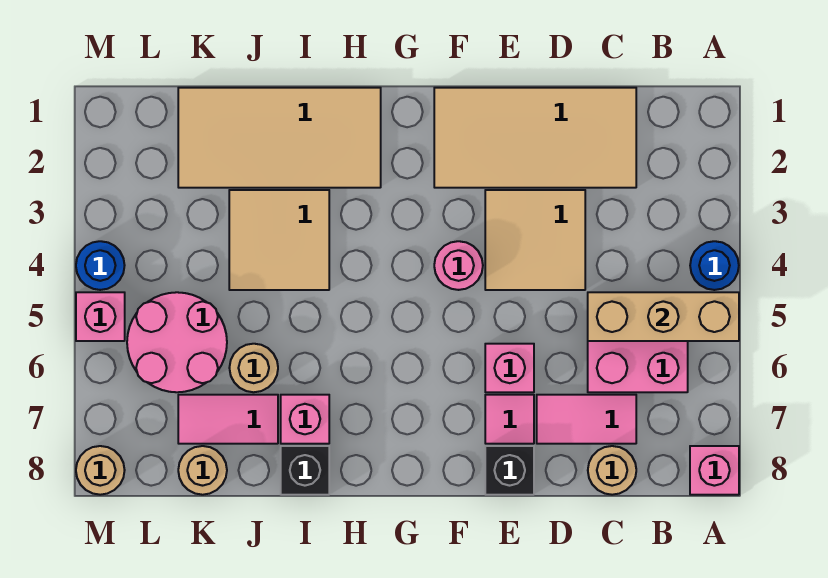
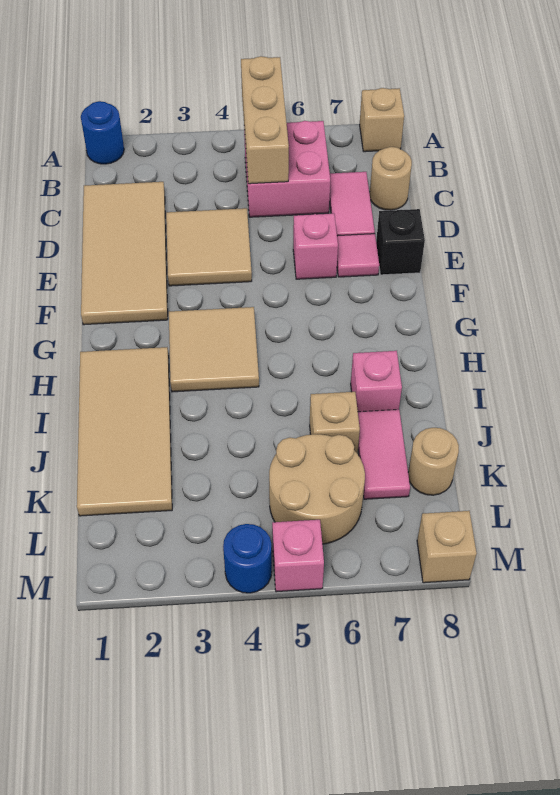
blue 1x1 round brick [690,241,739,290] -> blue 1x1 round brick moved to [81,101,124,164]
pink 1x1 brick [690,446,739,495] -> tan 1x1 brick [360,88,404,152]
pink 1x1 round brick [434,241,483,290] -> none
tan 2x2 tile [229,190,329,290] -> tan 2x2 tile moved to [169,307,259,392]
black 1x1 brick [281,446,329,495] -> none
tan 1x1 round brick [229,344,278,392] -> tan 1x1 brick [310,392,360,454]
pink 2x2 round brick [127,292,227,392] -> tan 2x2 round brick [269,434,365,544]
tan 1x1 round brick [76,446,125,495] -> tan 1x1 brick [417,511,477,583]

